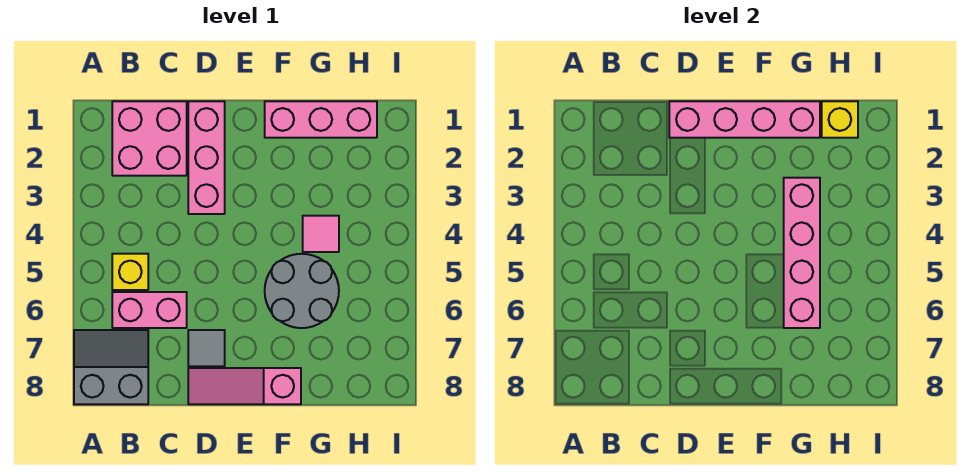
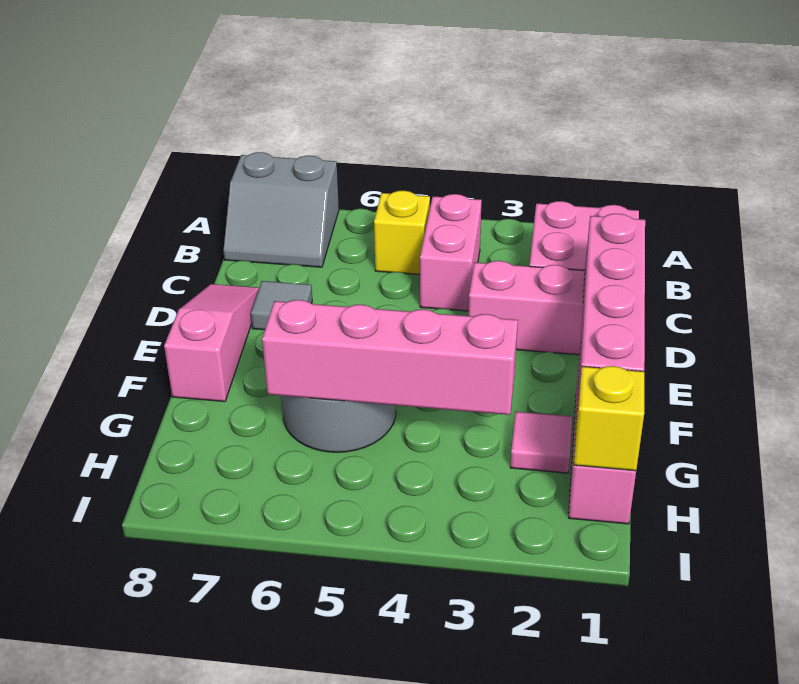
grey 2x2 slope [74,330,148,404] -> grey 2x2 slope turned to [223,152,339,267]
pink 1x2 brick [112,292,187,328] -> pink 1x2 brick moved to [420,194,482,311]
pink 1x1 tile [303,216,339,252] -> pink 1x1 tile moved to [510,412,572,473]

